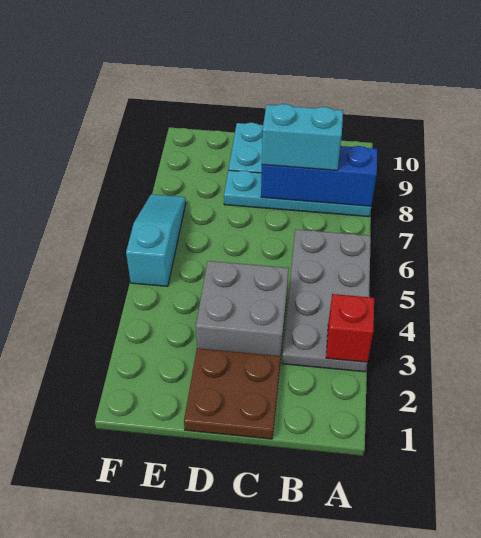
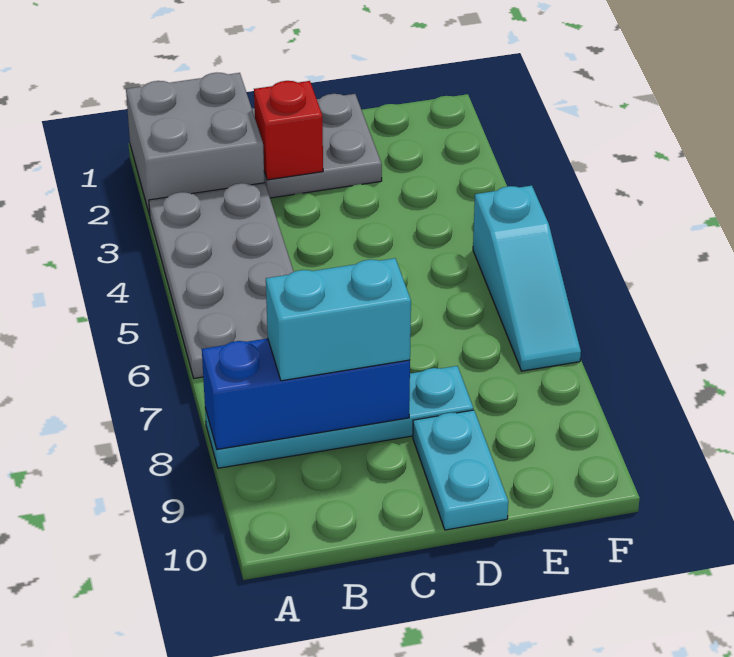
red 1x1 brick [326,294,374,362] -> red 1x1 brick moved to [254,81,323,180]
brown 2x2 plate [184,348,280,439] -> grey 2x2 plate [252,94,382,198]
grey 2x2 brick [196,261,289,359] -> grey 2x2 brick moved to [126,73,264,216]

